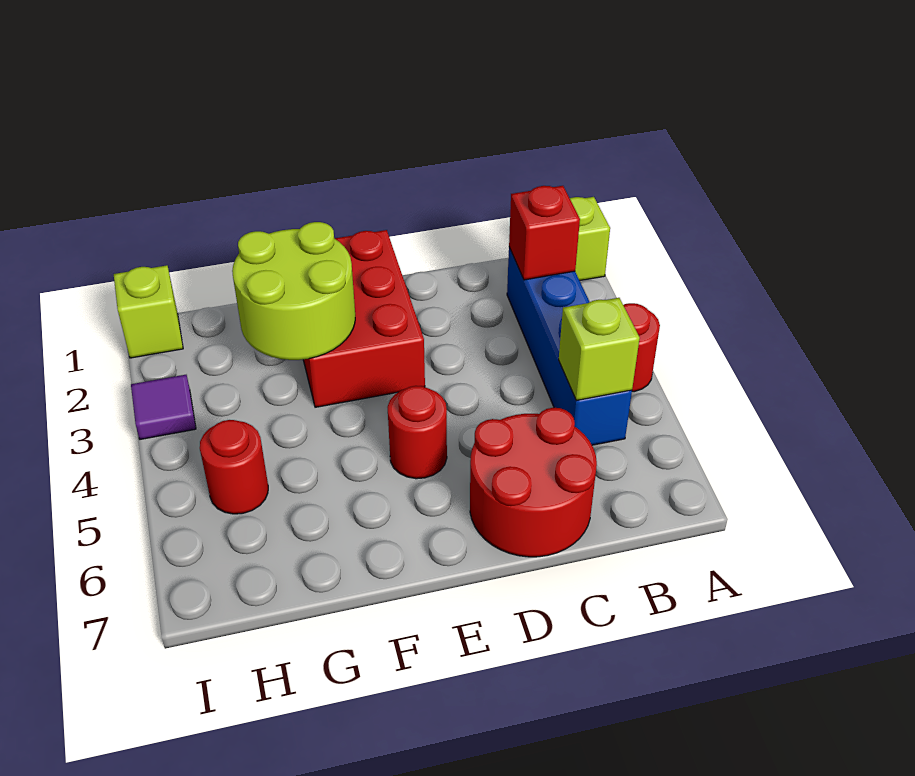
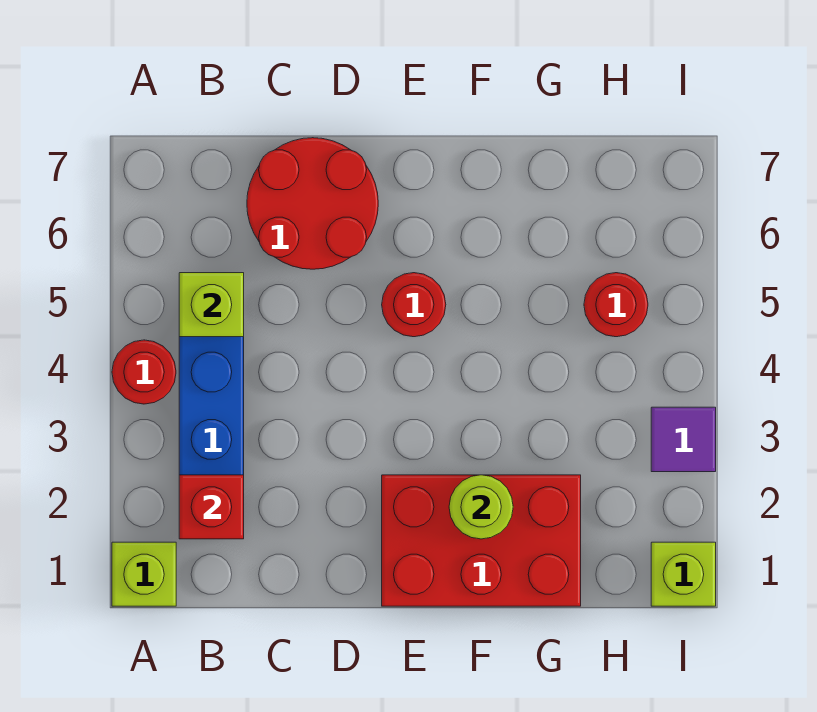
red 2x3 brick [303,230,425,407] -> red 2x3 brick turned to [382,475,581,606]
lime 2x2 round brick [232,222,355,360] -> lime 1x1 round brick [449,475,513,539]

